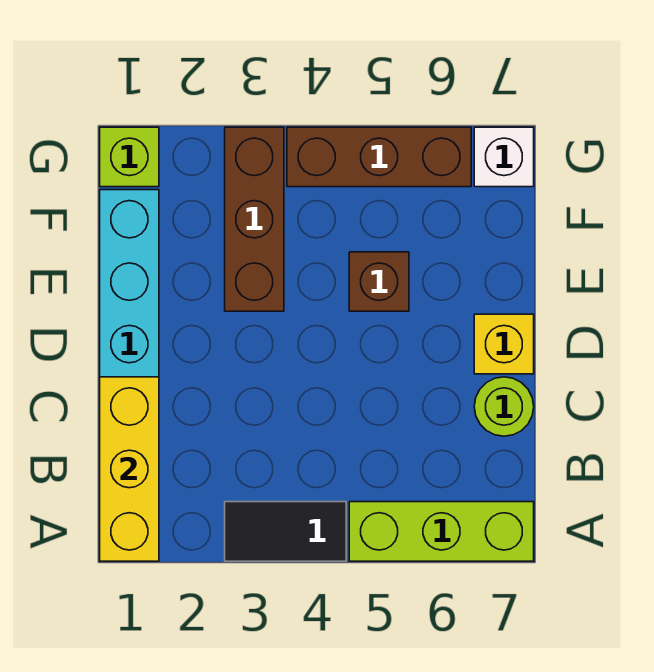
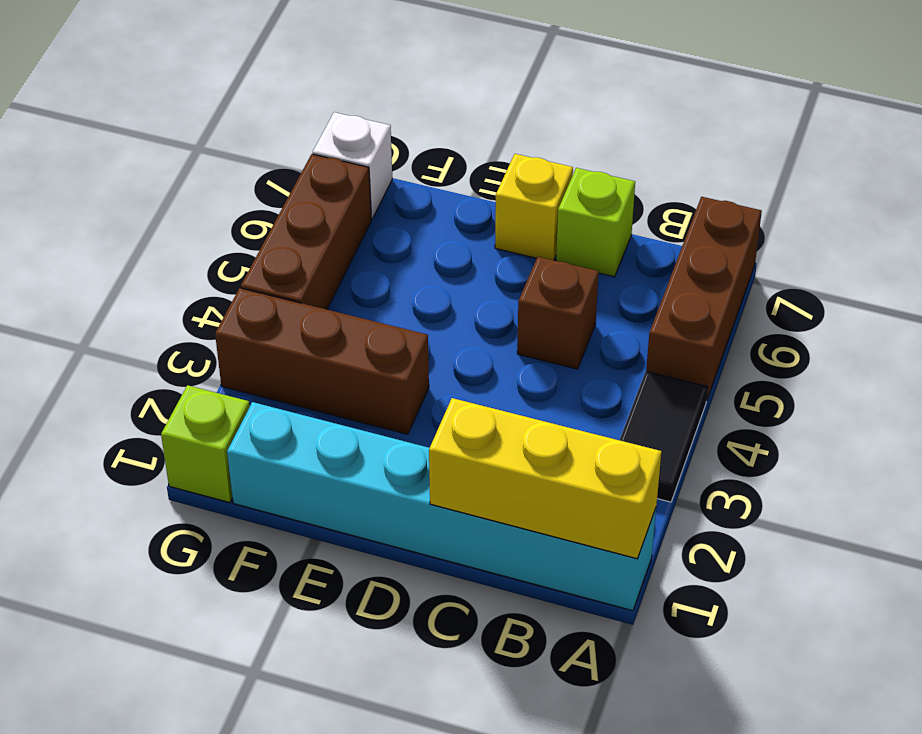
lime 1x3 brick [349,502,534,561] -> brown 1x3 brick [646,197,762,401]
lime 1x1 round brick [474,377,534,436] -> lime 1x1 brick [556,168,635,277]
brown 1x1 brick [349,252,409,311] -> brown 1x1 brick moved to [517,257,599,369]

